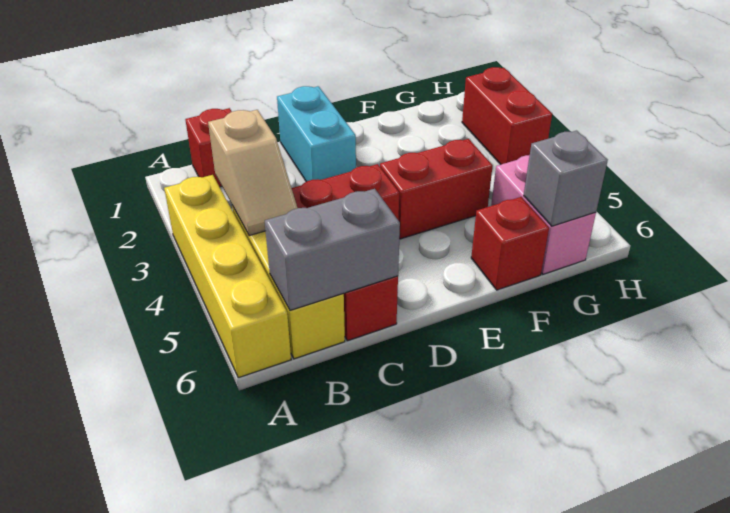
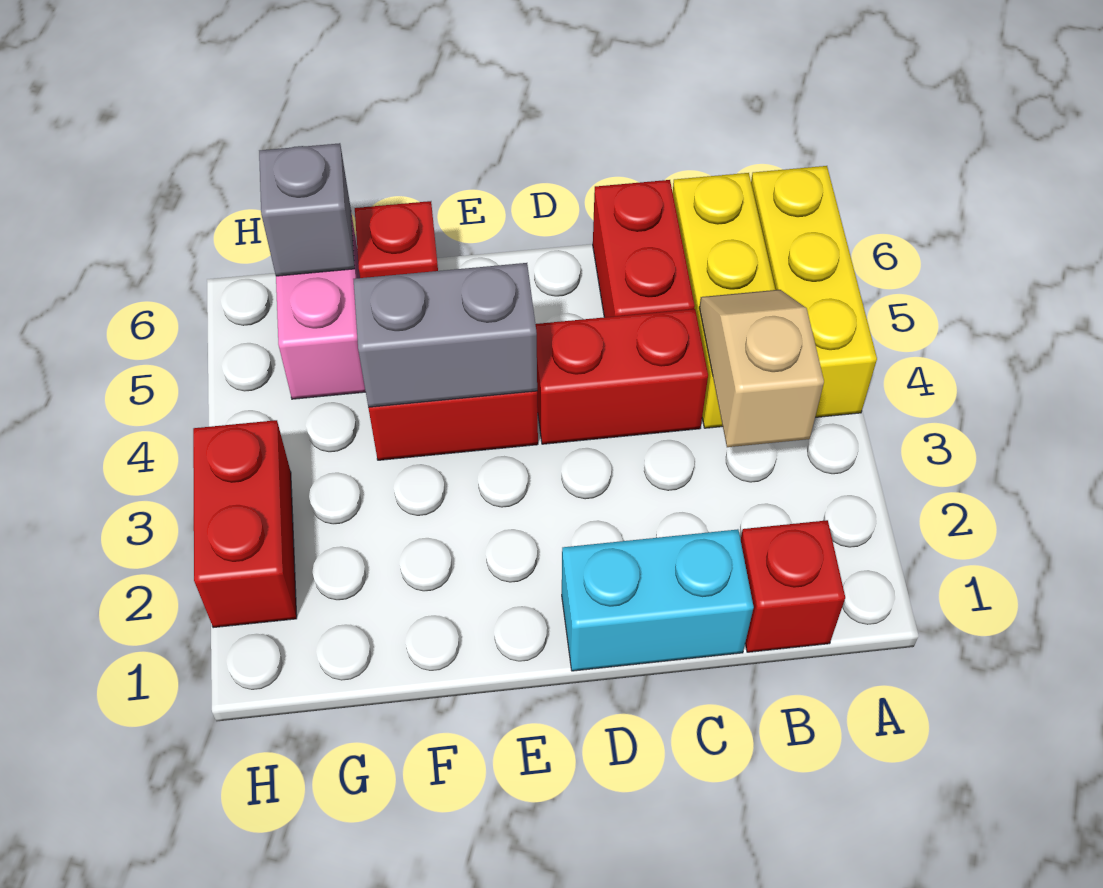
yellow 1x4 brick [164,175,291,378] -> yellow 1x3 brick [751,166,877,417]
grey 1x2 brick [265,189,400,310] -> grey 1x2 brick moved to [353,263,537,407]
cyan 1x2 brick [277,86,356,182] -> cyan 1x2 brick turned to [562,529,754,671]

